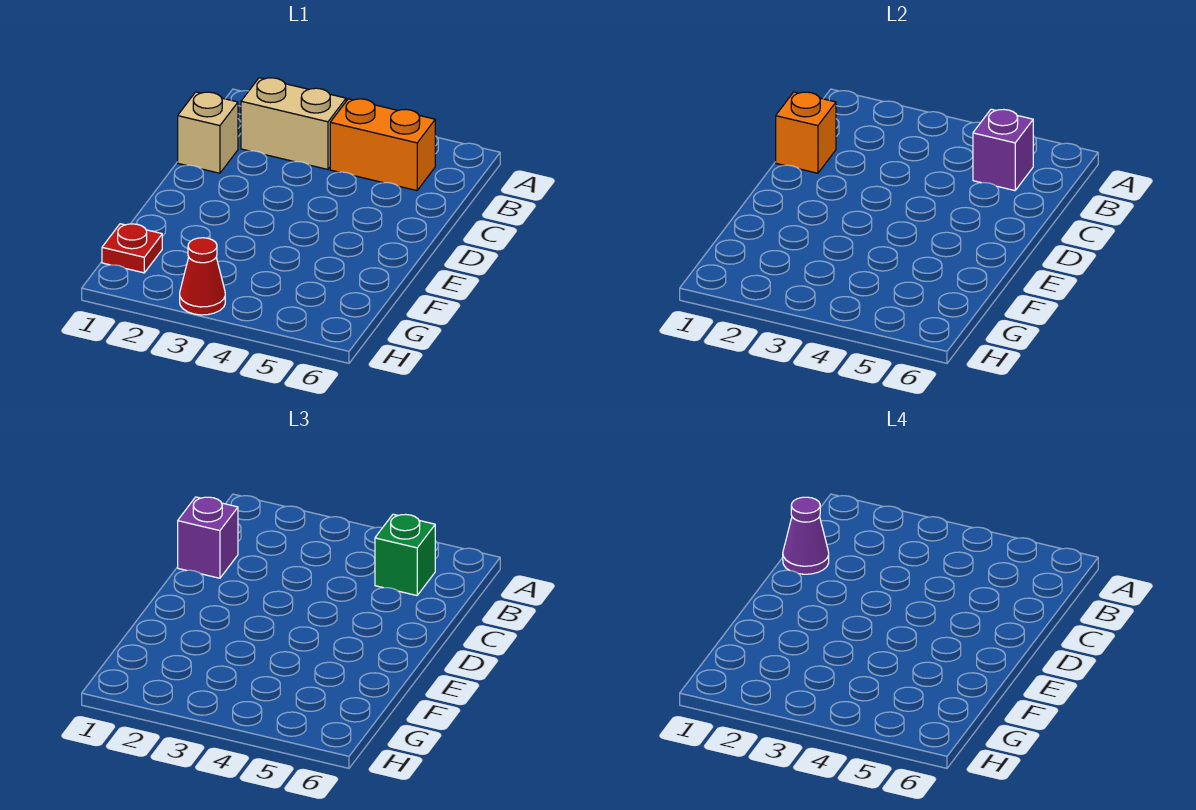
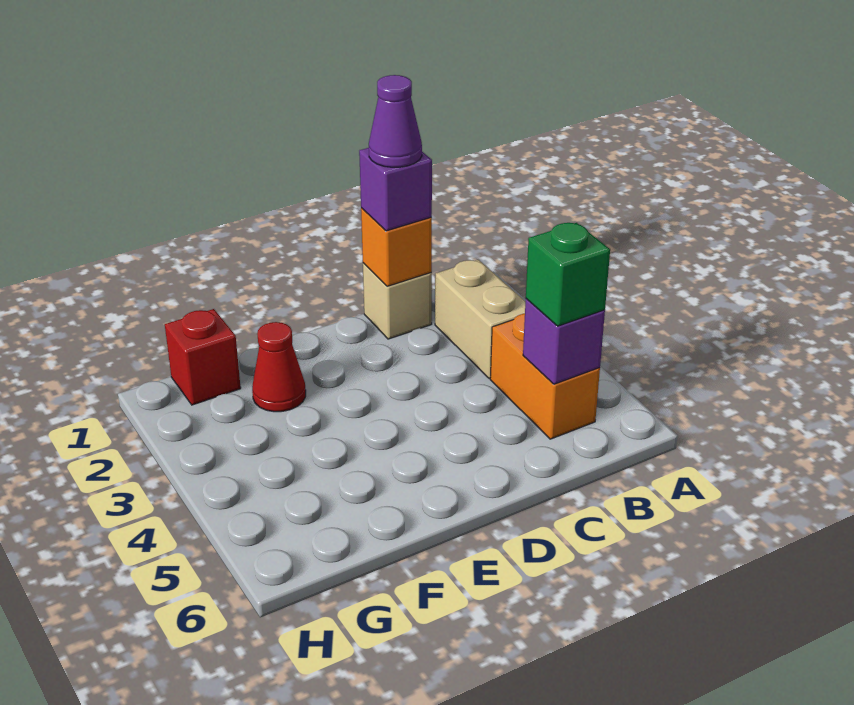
red 1x1 plate [102,224,162,273] -> red 1x1 brick [165,309,241,405]
red 1x1 cone [180,238,225,315] -> red 1x1 cone moved to [252,322,306,412]

